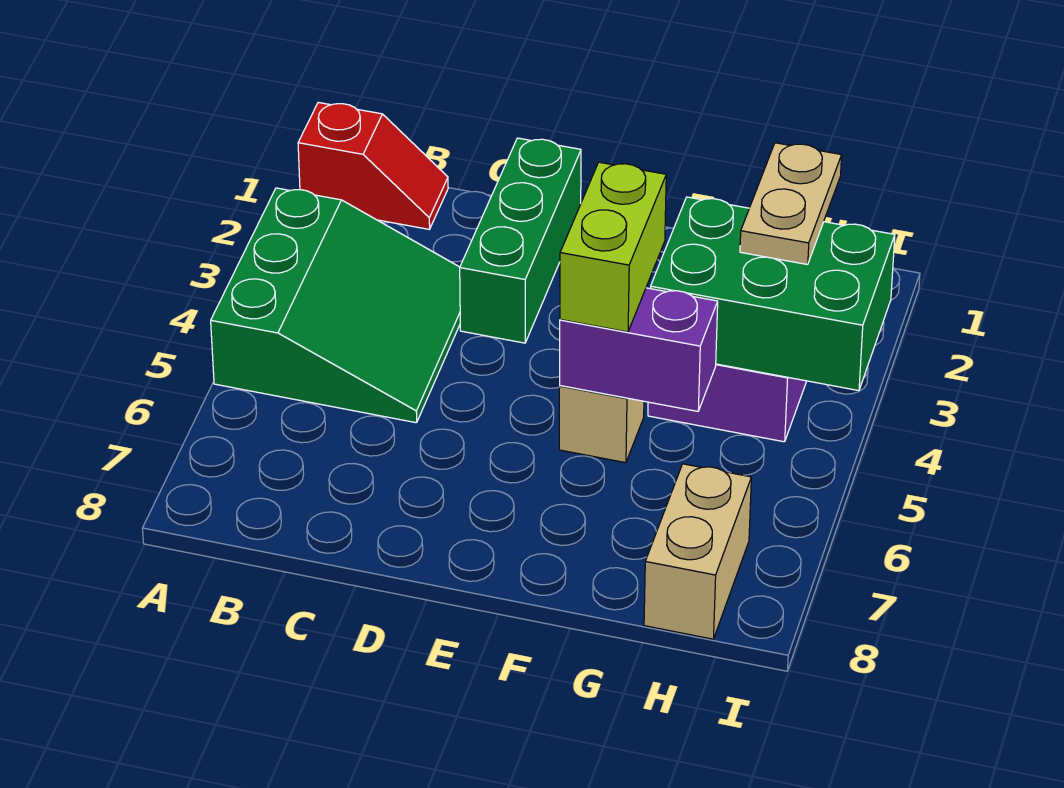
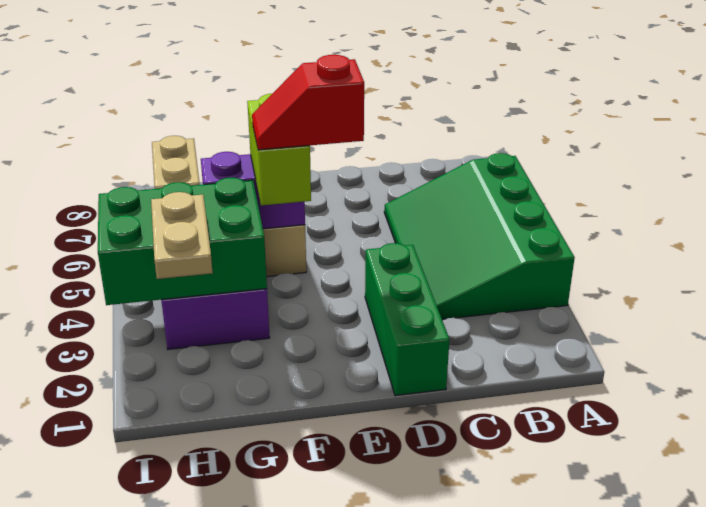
red 1x2 slope [298,102,448,229] -> red 1x2 slope moved to [252,55,364,150]
green 3x3 slope [211,188,460,423] -> green 3x4 slope [384,153,575,319]

